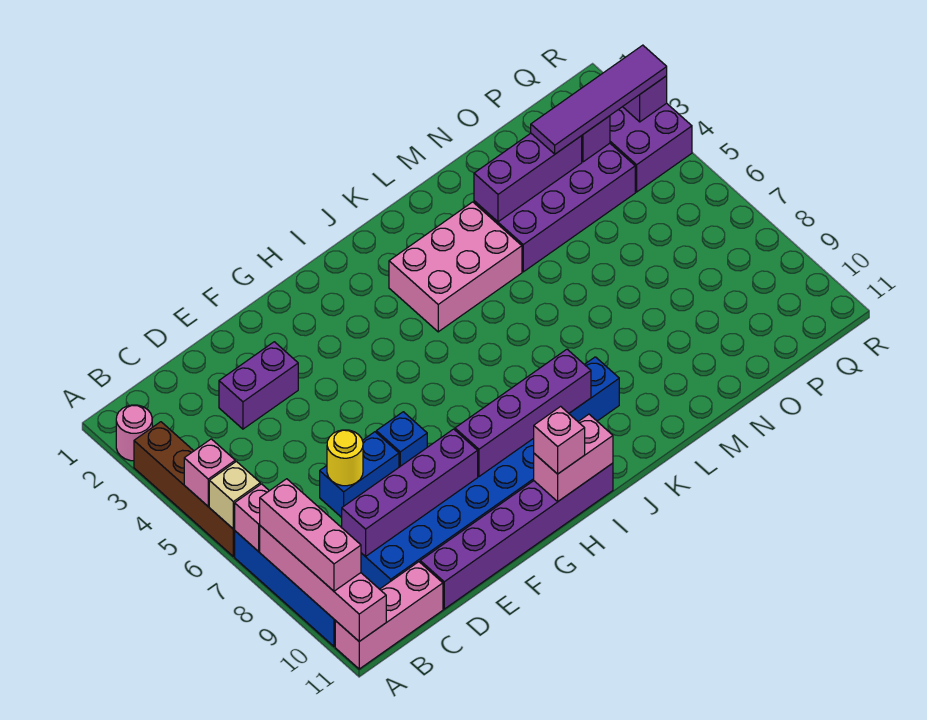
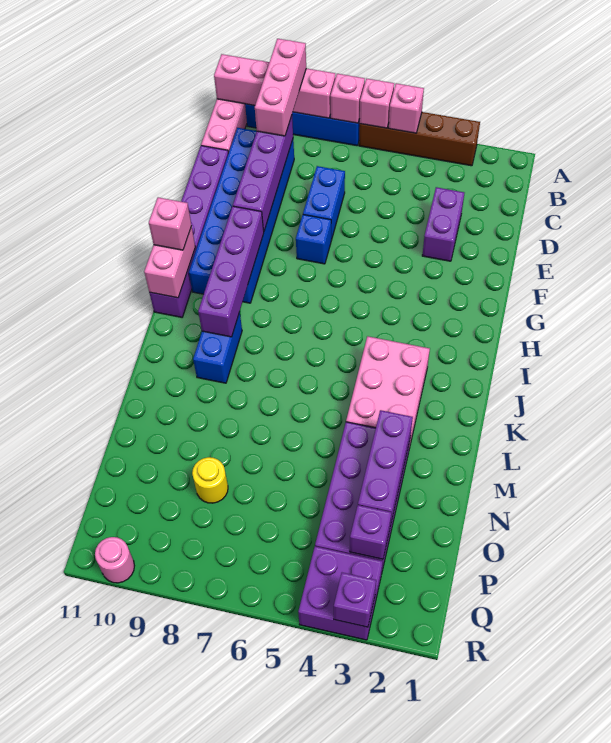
pink 1x1 round brick [116,405,152,461] -> pink 1x1 round brick moved to [95,537,134,583]
tan 1x1 brick [209,461,260,529] -> pink 1x1 brick [360,79,394,128]
pink 1x3 brick [260,479,361,591] -> pink 1x3 brick turned to [255,39,306,136]
yellow 1x1 round brick [327,430,363,486] -> yellow 1x1 round brick moved to [192,457,228,503]
purple 1x4 tile [531,45,667,154] -> none

